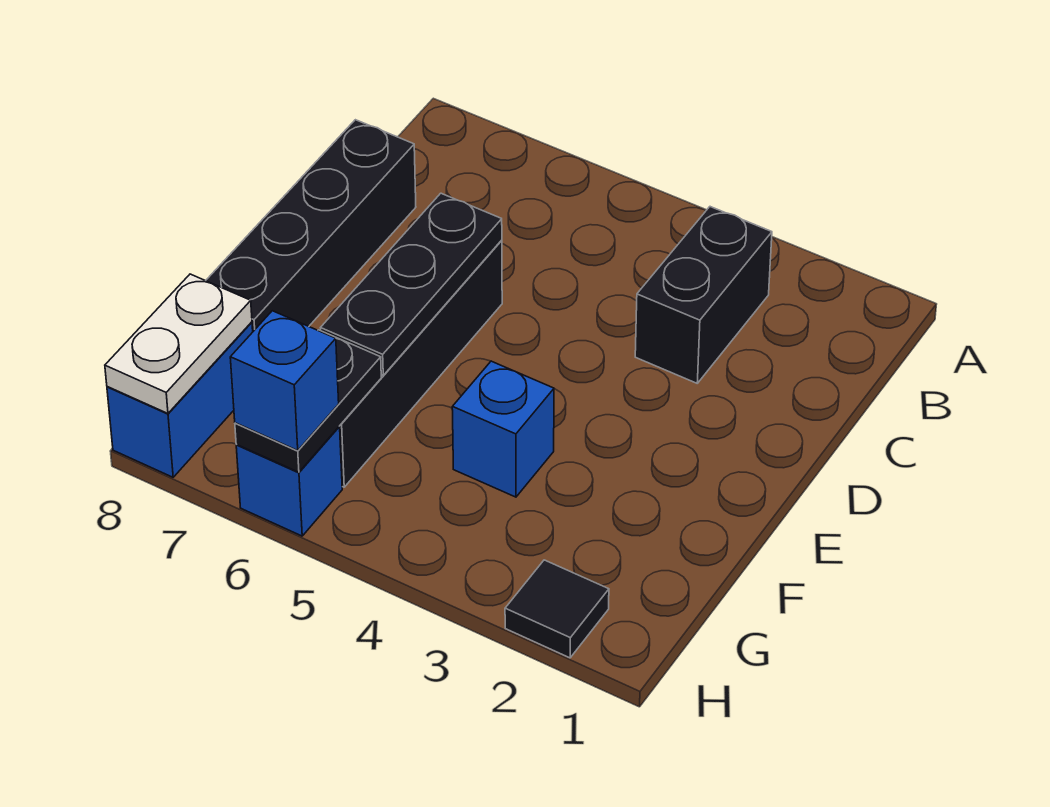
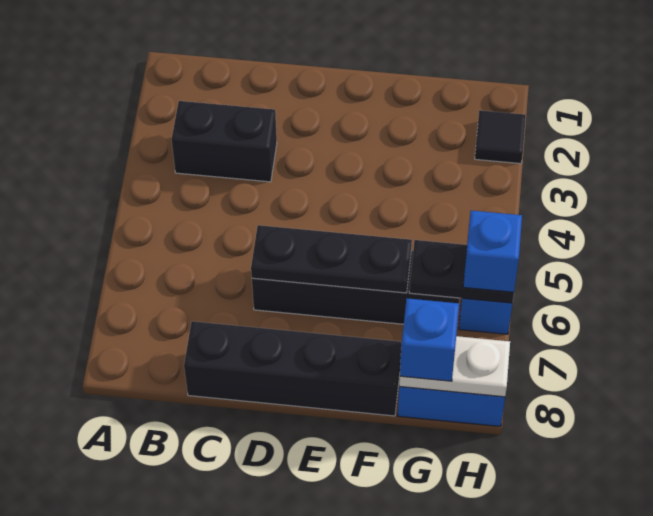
blue 1x1 brick [452,361,554,497] -> blue 1x1 brick moved to [400,298,459,381]

